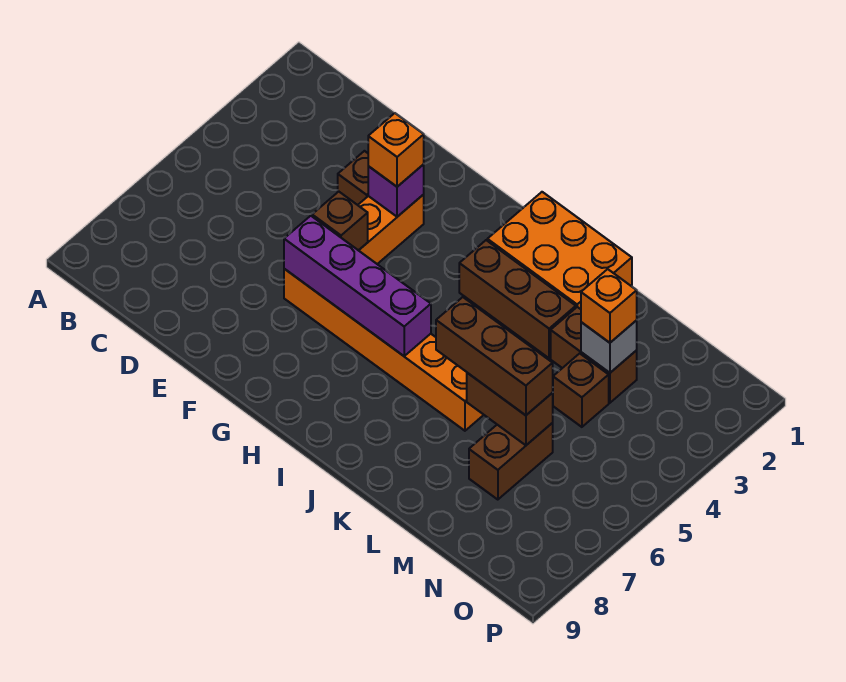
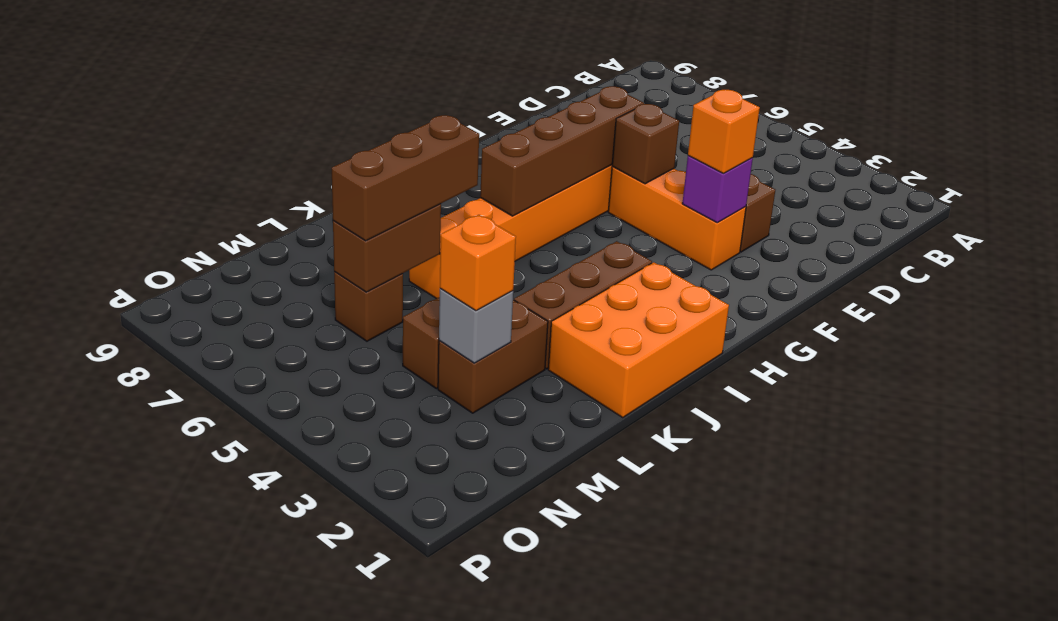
purple 1x4 brick [284,216,431,356] -> brown 1x4 brick [480,86,644,216]
brown 1x2 brick [469,423,553,500] -> brown 1x1 brick [334,271,403,341]

